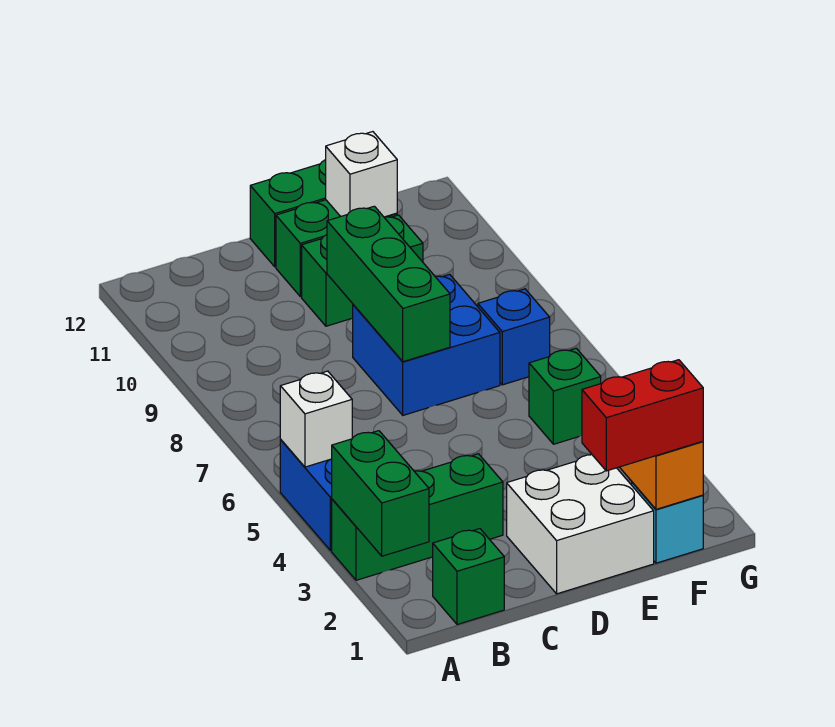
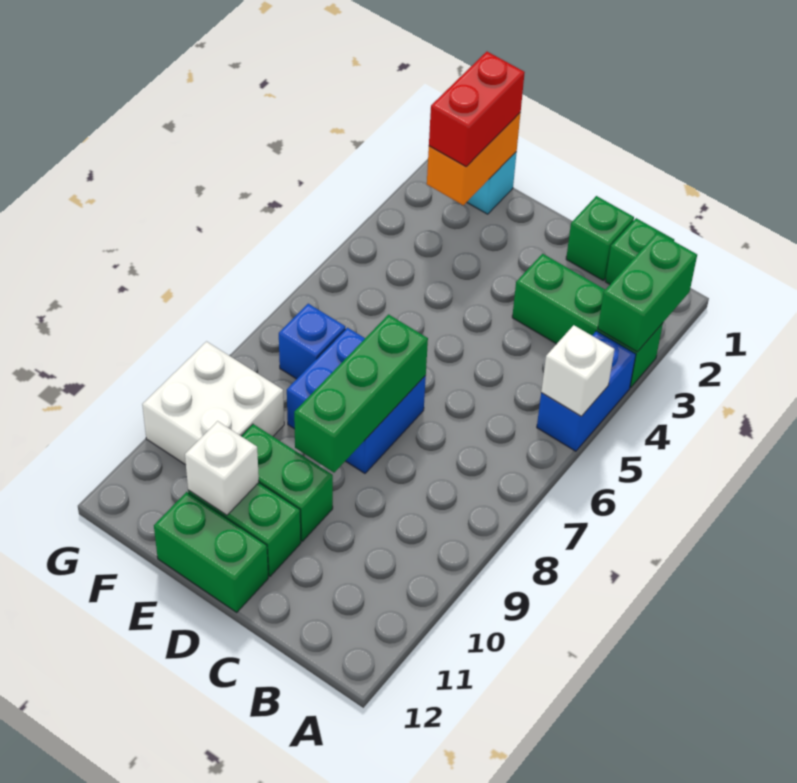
white 2x2 brick [507,455,654,594] -> white 2x2 brick moved to [142,342,284,465]
red 1x2 brick [582,360,703,471] -> red 1x2 brick turned to [429,52,525,167]
green 1x1 brick [529,348,601,444] -> green 1x1 brick moved to [566,196,634,280]

